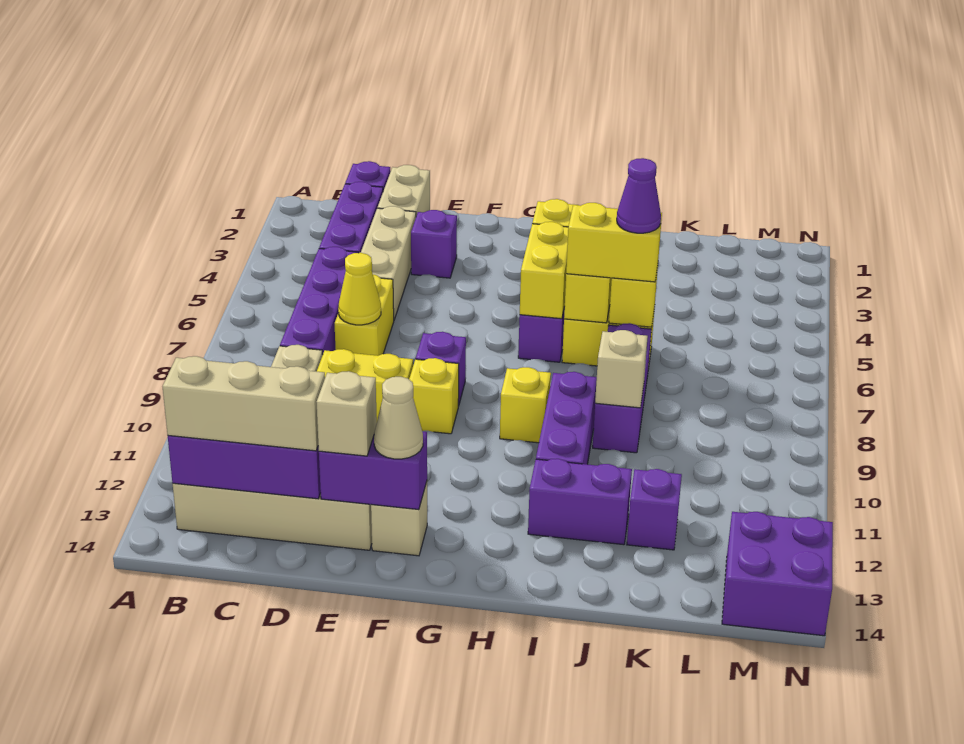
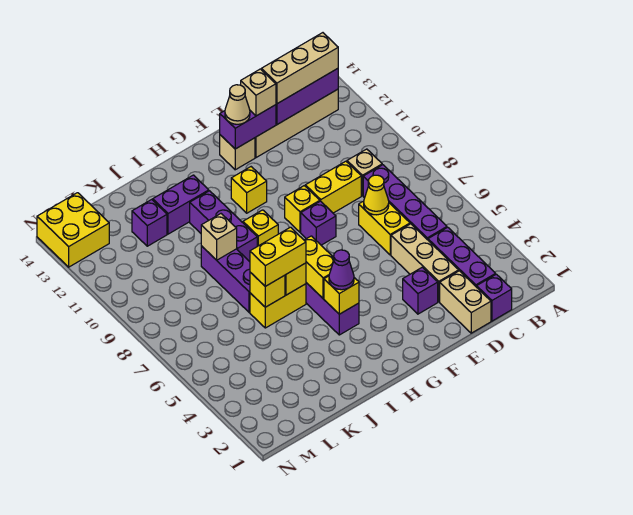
none -> yellow 1x1 brick [231,167,267,213]
purple 1x1 cone [617,158,661,233] -> purple 1x1 cone moved to [329,250,354,290]
purple 2x2 brick [722,512,833,636] -> yellow 2x2 brick [37,193,109,267]

